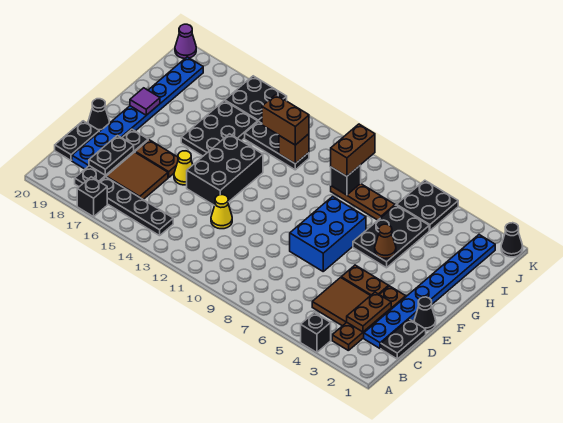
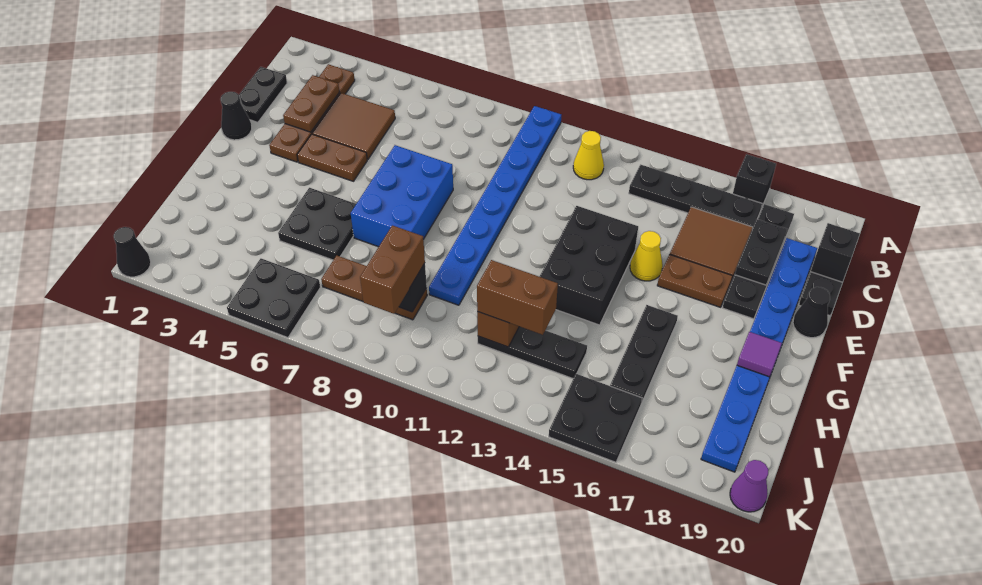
black 1x1 brick [301,313,331,352] -> black 1x1 brick moved to [811,223,860,282]
blue 1x8 plate [364,235,495,349] -> blue 1x8 plate moved to [429,106,561,305]
yellow 1x1 cone [211,195,232,229] -> yellow 1x1 cone moved to [573,131,604,180]
black 2x3 plate [353,205,429,268] -> black 2x2 plate [278,188,356,260]
brown 1x1 cone [375,224,396,259] -> none
black 2x3 plate [181,101,258,156] -> black 1x3 plate [610,305,678,403]

